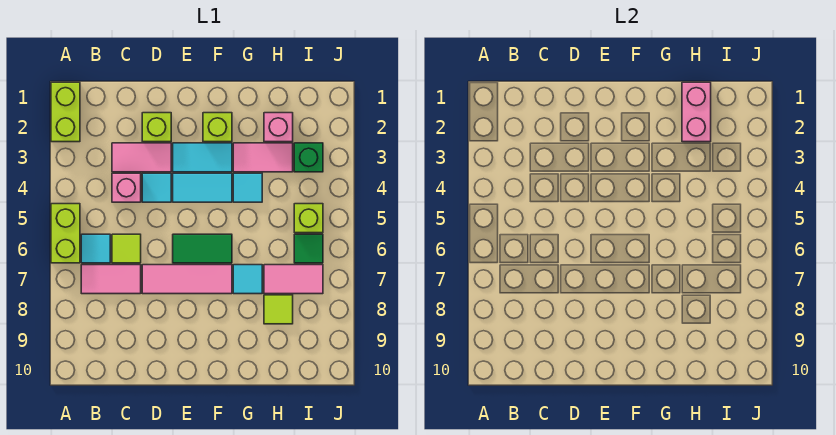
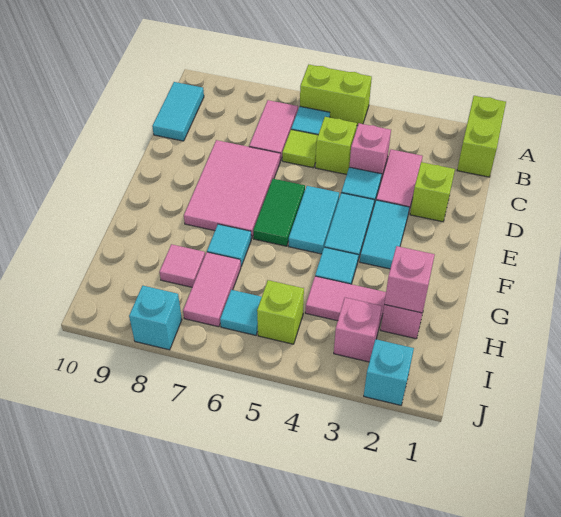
lime 1x2 brick [51,82,80,142] -> lime 1x2 brick turned to [457,96,506,177]
none -> cyan 1x2 tile [152,82,204,141]
pink 1x3 tile [142,265,232,294] -> pink 2x3 tile [184,140,280,239]
none -> cyan 1x2 tile [288,186,339,254]
lime 1x1 brick [203,113,232,142] -> lime 1x1 brick moved to [315,117,357,175]
pink 1x2 tile [233,143,293,172] -> pink 1x2 tile turned to [305,276,386,327]
pink 1x2 brick [682,82,711,142] -> pink 1x1 brick [384,246,435,313]
lime 1x1 tile [264,295,293,324] -> pink 1x1 tile [160,244,205,287]
green 1x1 brick [294,143,323,172] -> pink 1x1 brick [334,298,382,362]
green 1x1 tile [294,234,323,263] -> cyan 1x1 tile [220,290,262,335]
none -> cyan 1x1 brick [364,339,414,405]
none -> cyan 1x1 brick [129,286,182,350]

